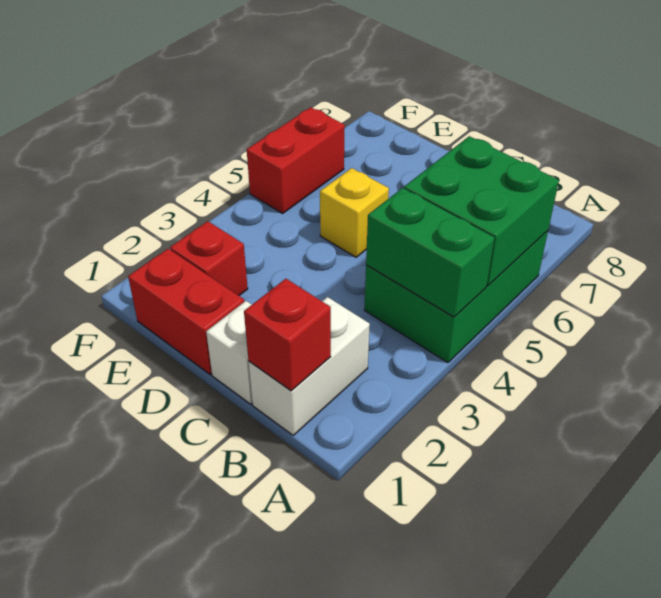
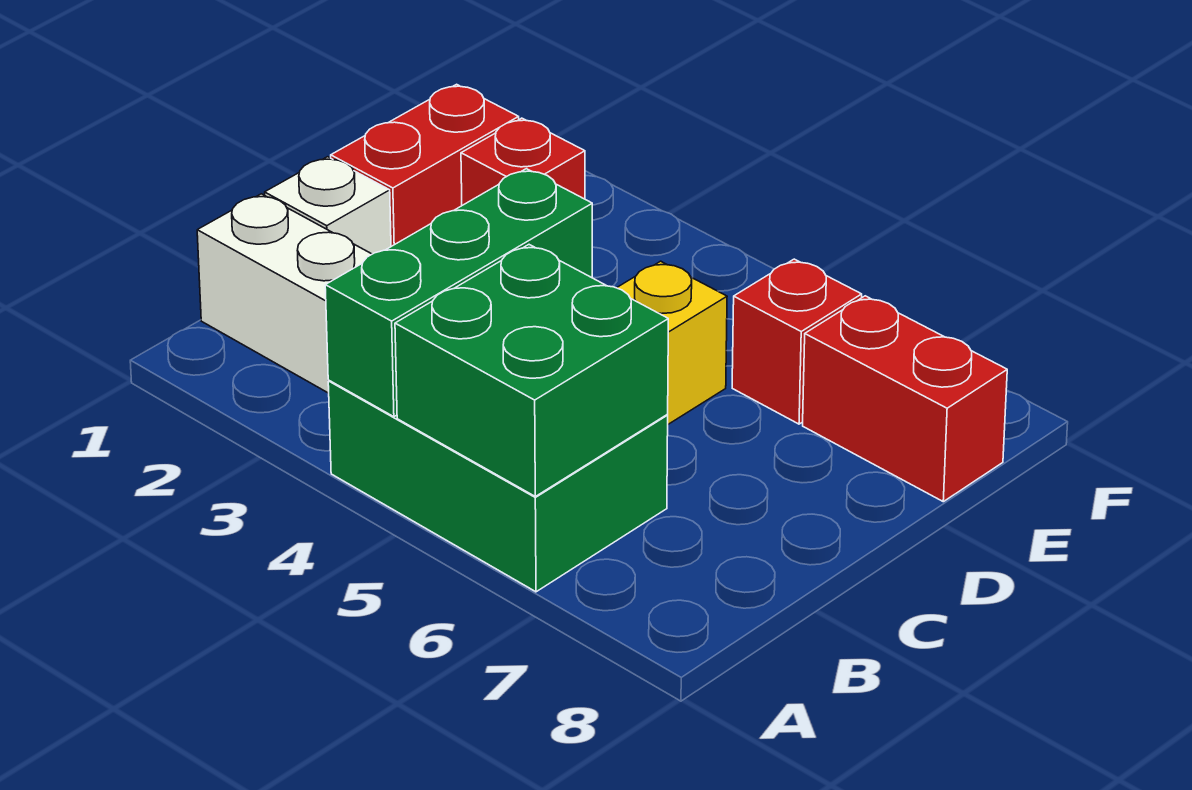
green 1x2 brick [366,188,494,317] -> green 1x3 brick [325,169,592,417]
red 1x1 brick [244,279,331,391] -> red 1x1 brick moved to [732,259,862,424]
red 1x2 brick [247,107,345,213] -> red 1x2 brick moved to [803,296,1007,502]

